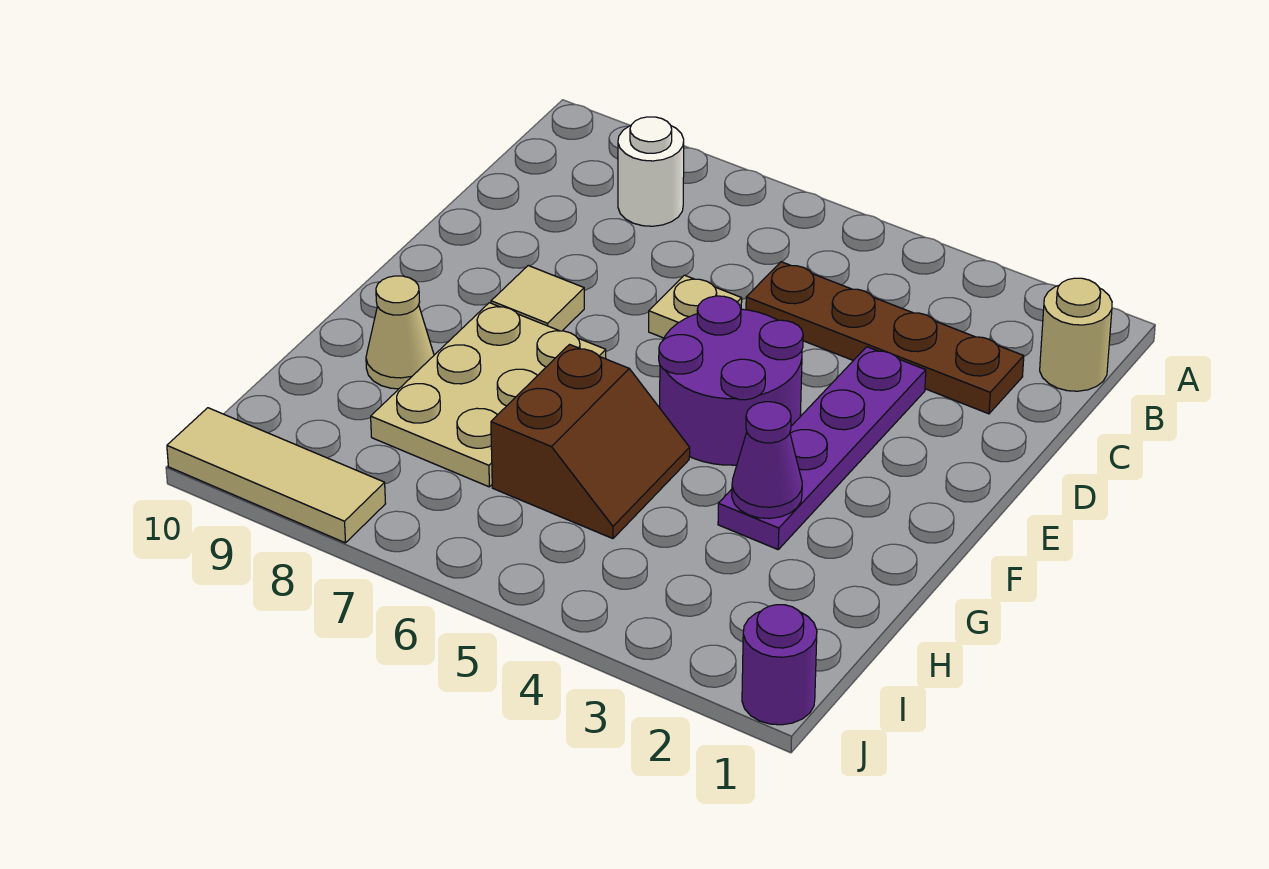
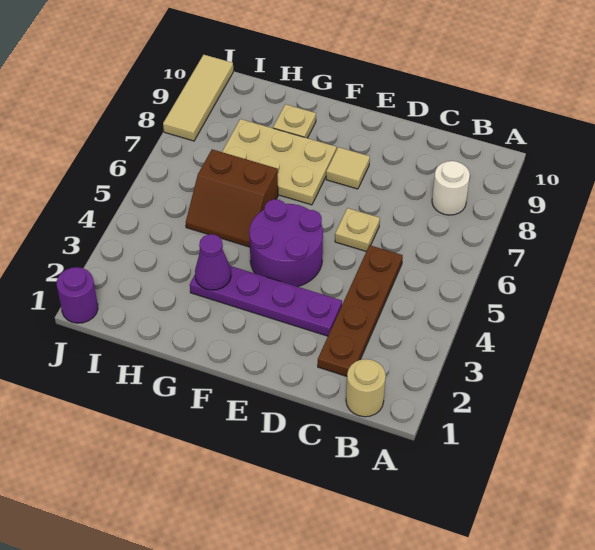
tan 1x1 cone [366,276,434,389] -> tan 1x1 plate [273,104,316,138]

